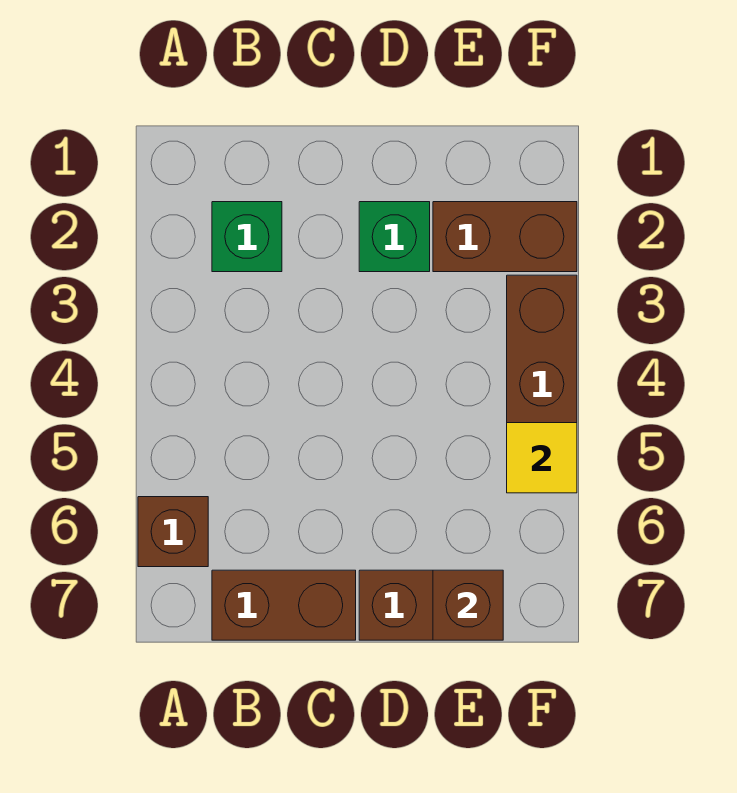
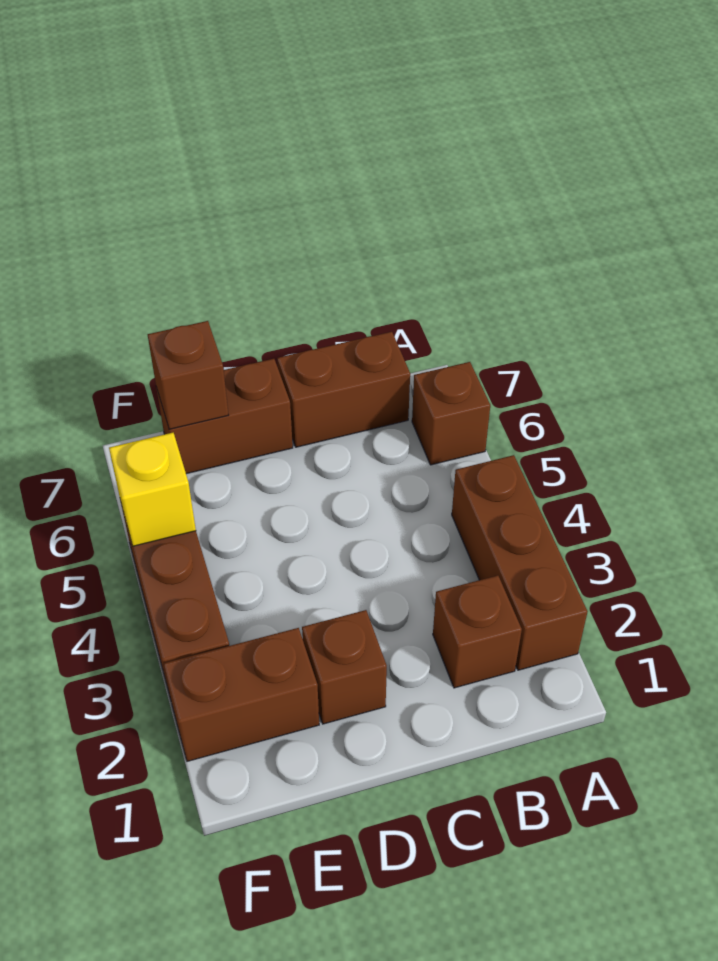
none -> brown 1x3 brick [452,455,588,670]
green 1x1 brick [212,202,282,272] -> brown 1x1 brick [433,575,522,688]
green 1x1 brick [359,202,430,272] -> brown 1x1 brick [302,610,387,724]
yellow 1x1 tile [507,423,577,493] -> yellow 1x1 brick [109,433,196,546]

